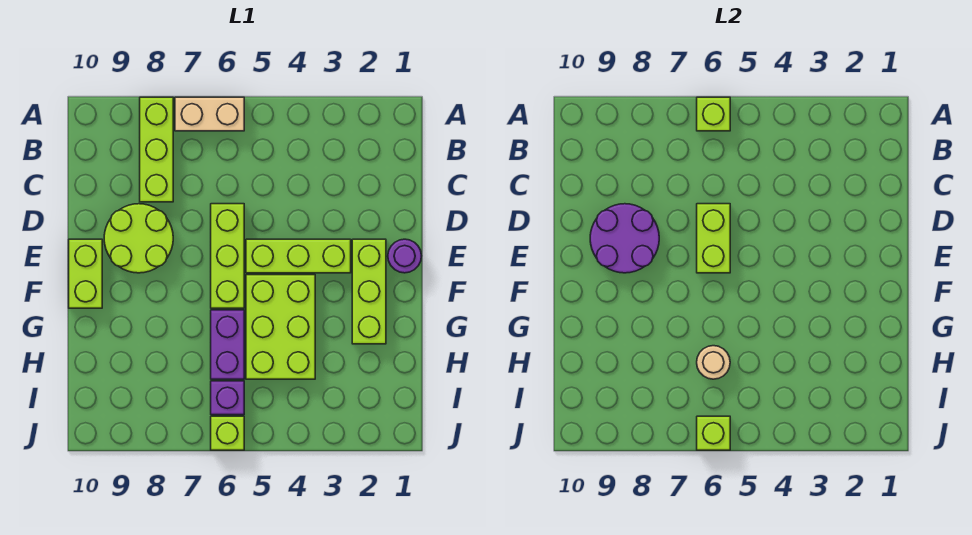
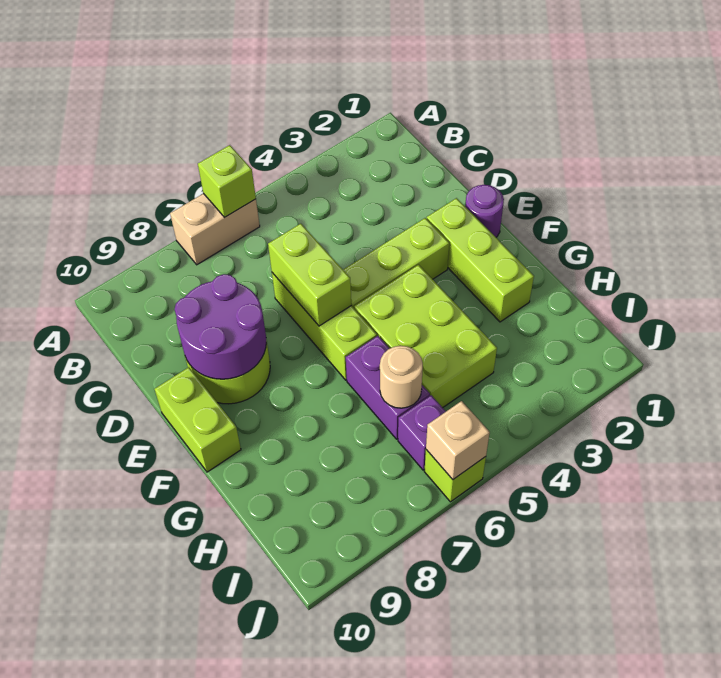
lime 1x3 brick [140,97,173,202] -> none
lime 1x1 brick [697,416,730,450] -> tan 1x1 brick [426,401,490,480]

